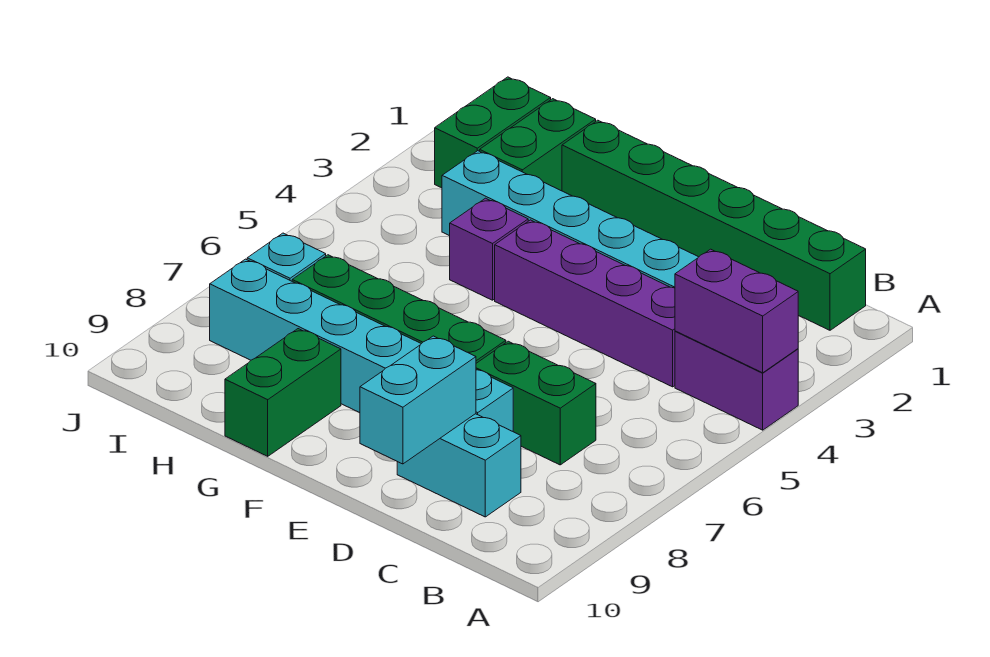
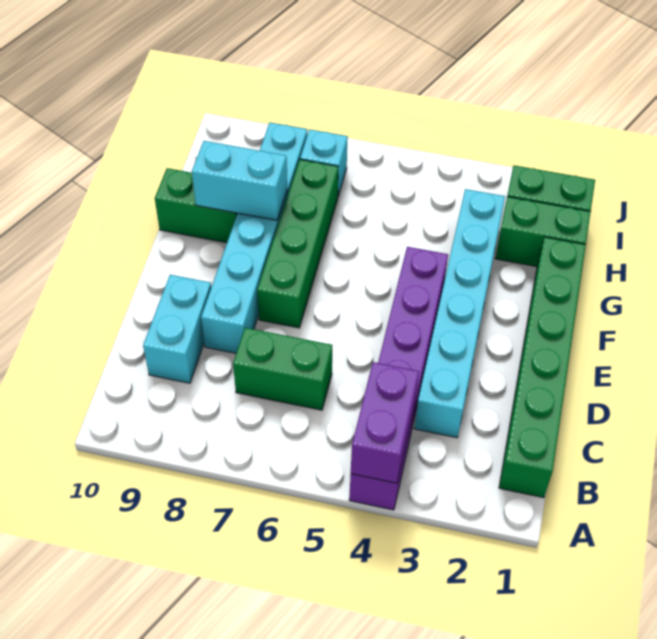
green 1x2 brick [476,341,596,465] -> green 1x2 brick turned to [233,328,332,410]
cyan 1x2 brick [360,336,476,464] -> cyan 1x2 brick moved to [192,141,287,220]
purple 1x1 brick [450,198,528,300] -> none

